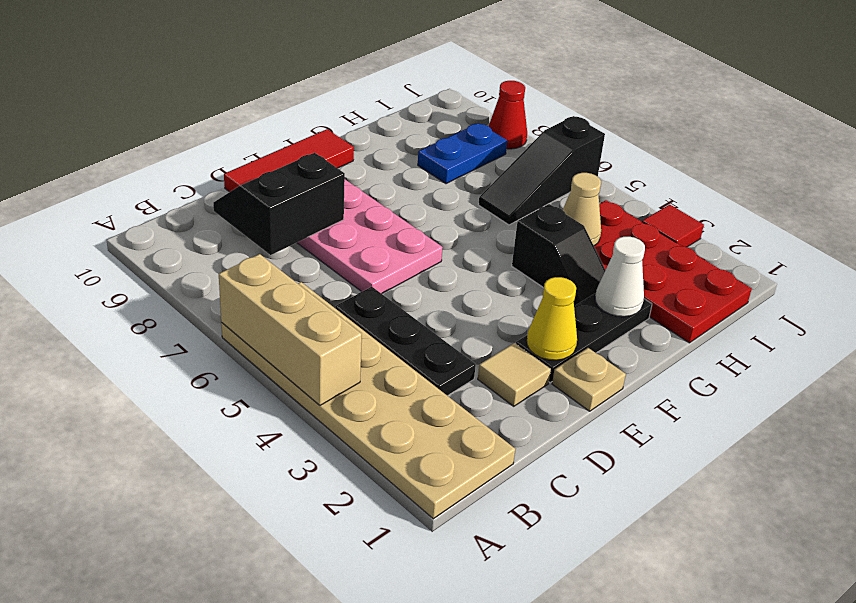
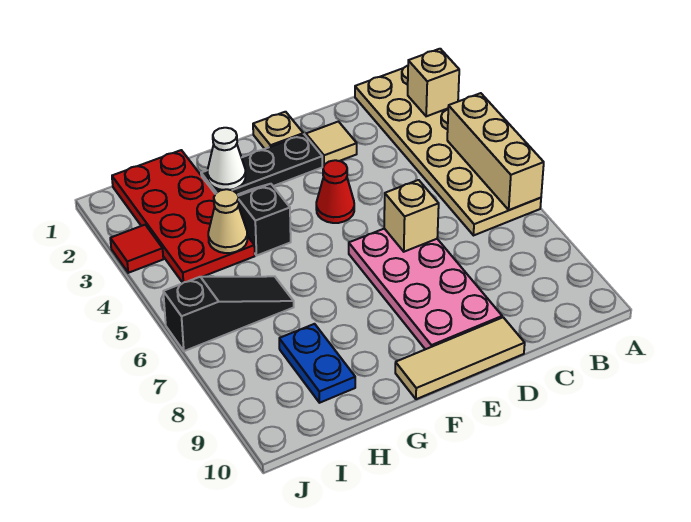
none -> tan 1x1 brick [408,49,459,116]
black 1x3 plate [335,287,476,396] -> none
black 2x2 slope [213,153,345,255] -> none
none -> tan 1x1 brick [384,180,439,252]
red 1x3 tile [224,129,354,192] -> tan 1x3 tile [395,317,525,399]
yellow 1x1 cone [527,277,577,360] -> none
blue 1x2 plate [418,123,507,184] -> blue 1x2 plate turned to [279,324,355,403]
red 1x1 cone [489,81,527,149] -> red 1x1 cone moved to [316,160,354,223]

